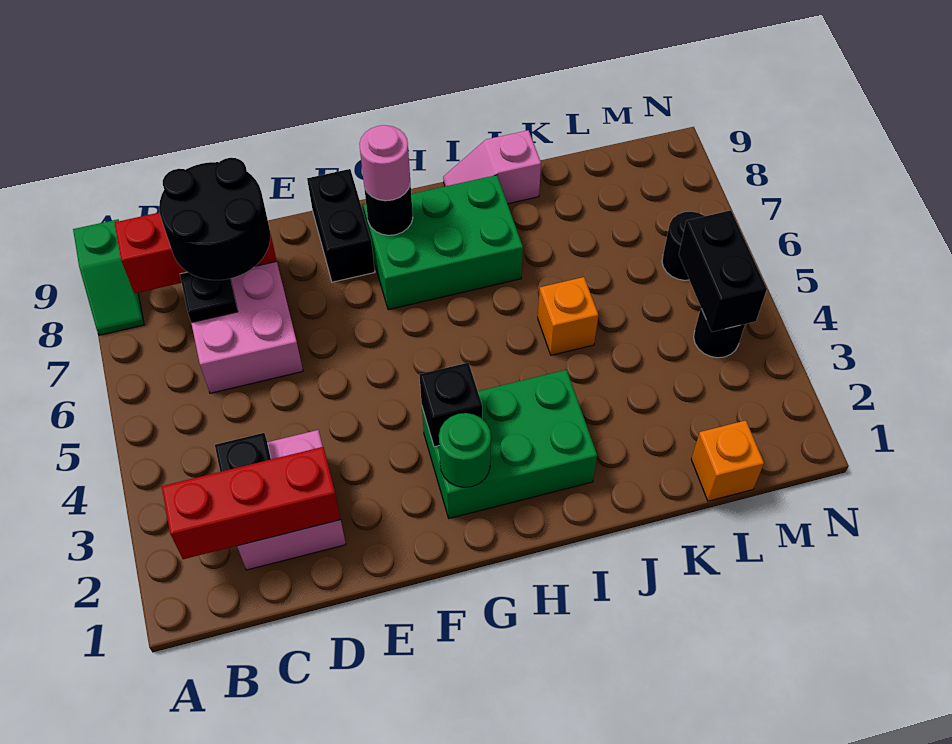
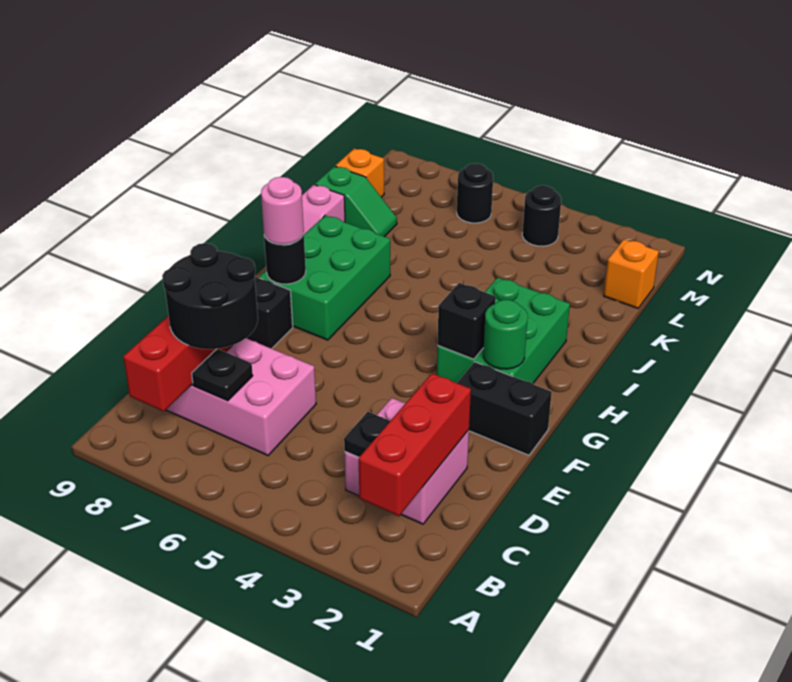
green 1x2 slope [73,219,144,335] -> green 1x2 slope moved to [315,166,397,237]
orange 1x1 brick [538,277,599,355] -> orange 1x1 brick moved to [335,148,384,197]
black 1x2 brick [679,210,767,332] -> black 1x2 brick moved to [457,362,552,455]

